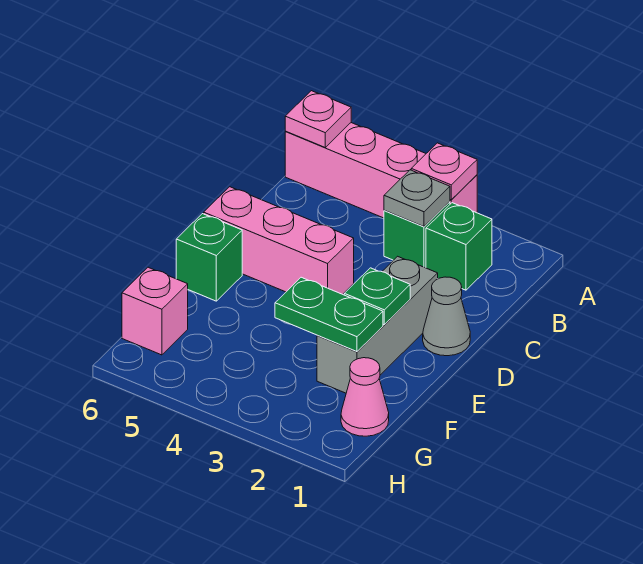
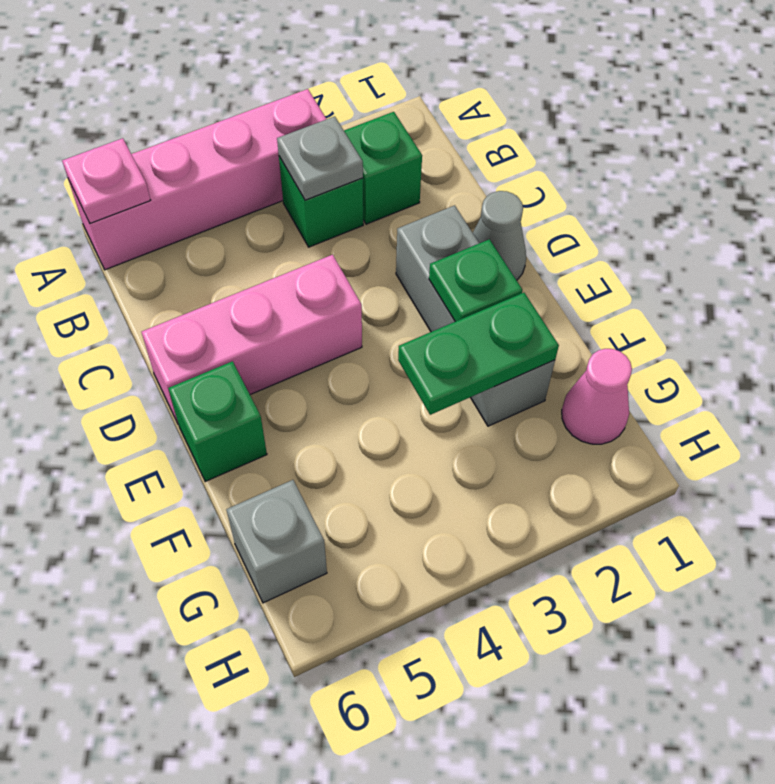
pink 1x1 plate [411,143,477,200] -> none
pink 1x1 brick [122,267,188,355] -> grey 1x1 brick [226,480,327,603]

